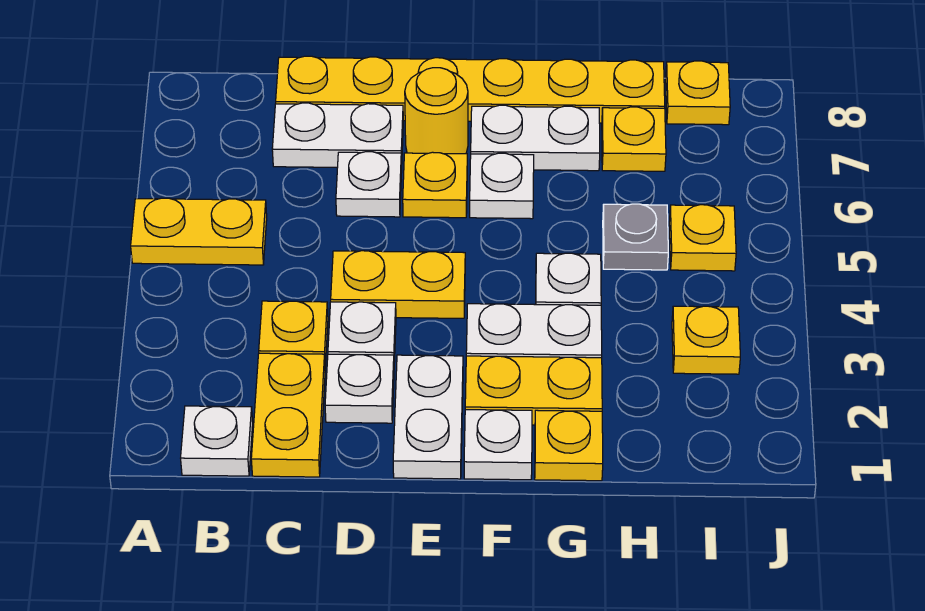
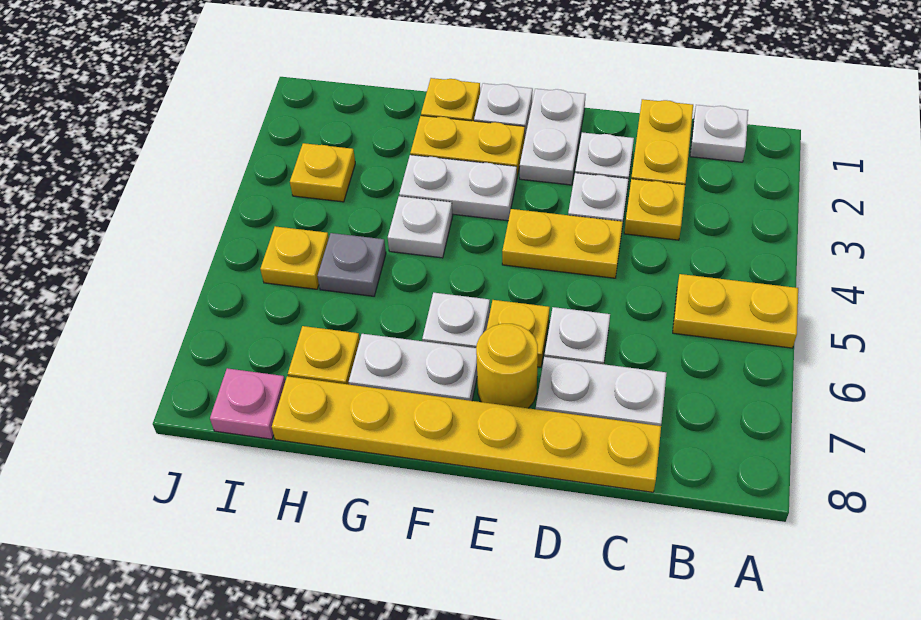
yellow 1x1 plate [666,61,730,125] -> pink 1x1 plate [210,368,285,439]

